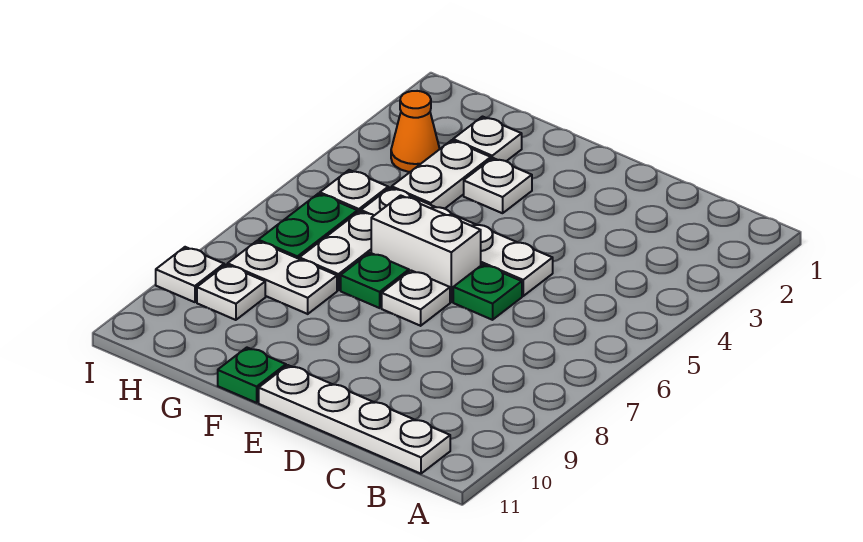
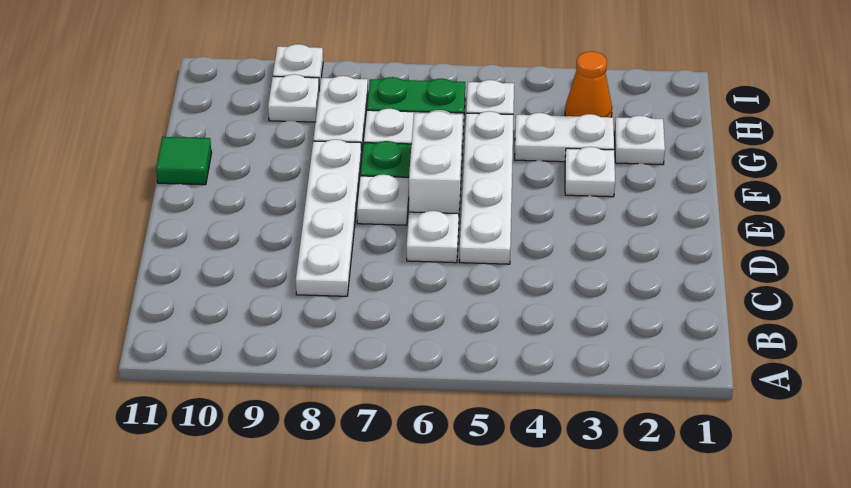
white 1x4 plate [259,365,450,474] -> white 1x4 plate moved to [296,139,362,296]
green 1x1 plate [453,264,522,320] -> white 1x1 plate [406,211,459,263]
green 1x1 plate [218,348,286,403] -> green 1x1 tile [156,137,211,185]

